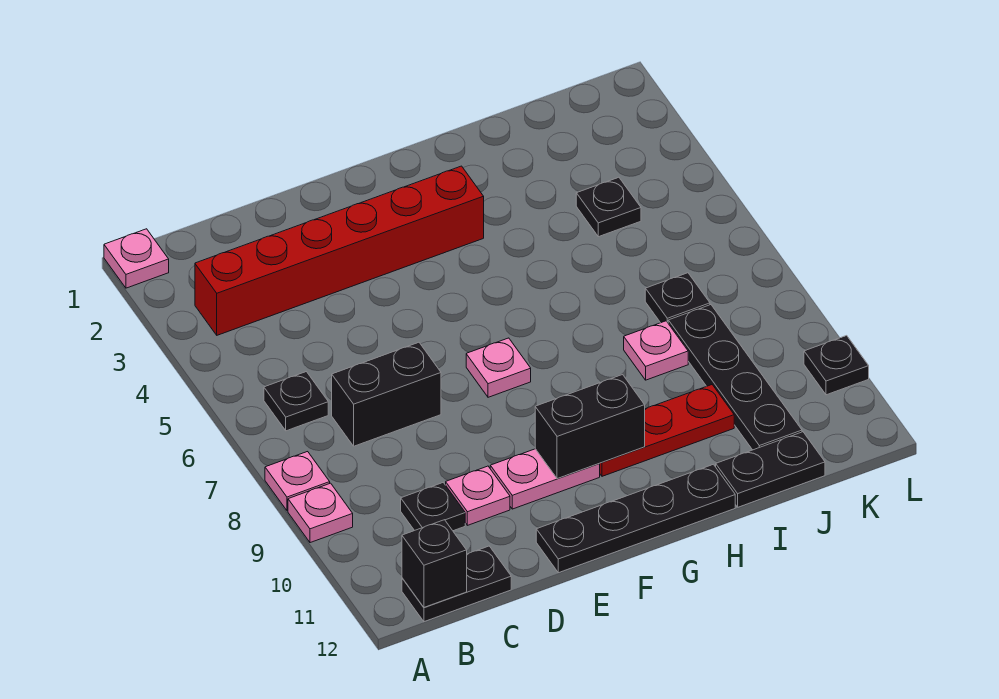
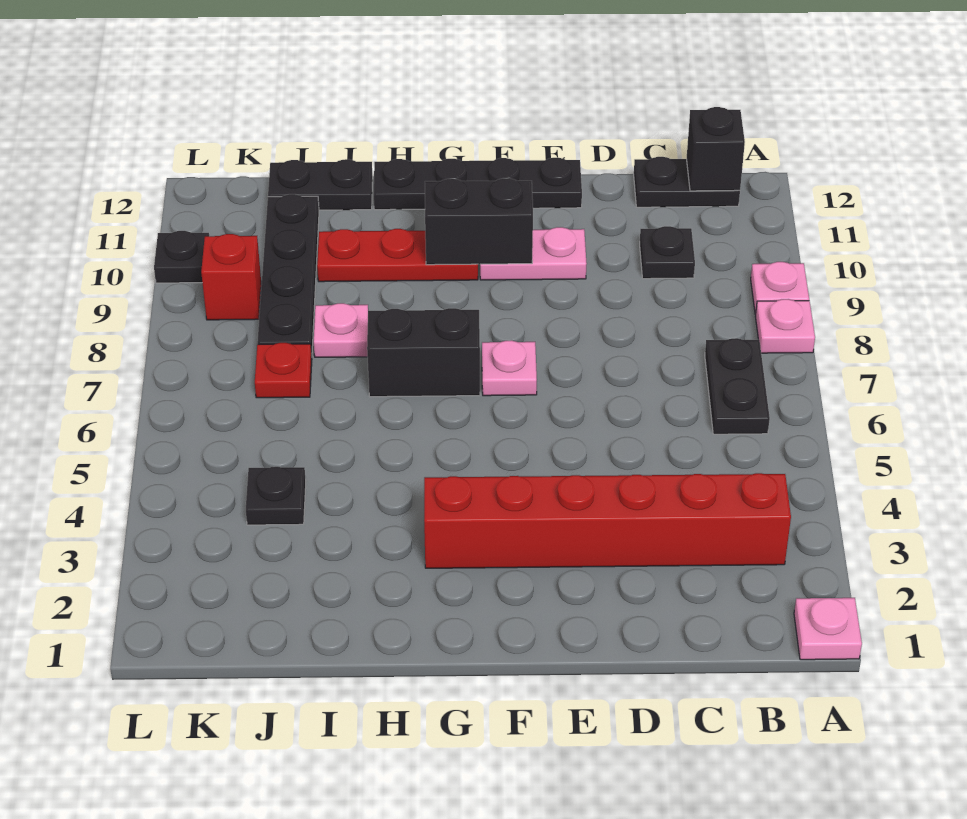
black 1x1 plate [264,372,328,431] -> black 1x2 plate [705,338,770,434]
black 1x2 brick [332,342,441,446] -> black 1x2 brick moved to [367,308,480,397]
pink 1x1 plate [446,466,510,525] -> none
black 1x1 plate [645,273,710,323] -> red 1x1 plate [255,343,312,398]
none -> red 1x1 brick [201,234,261,320]

